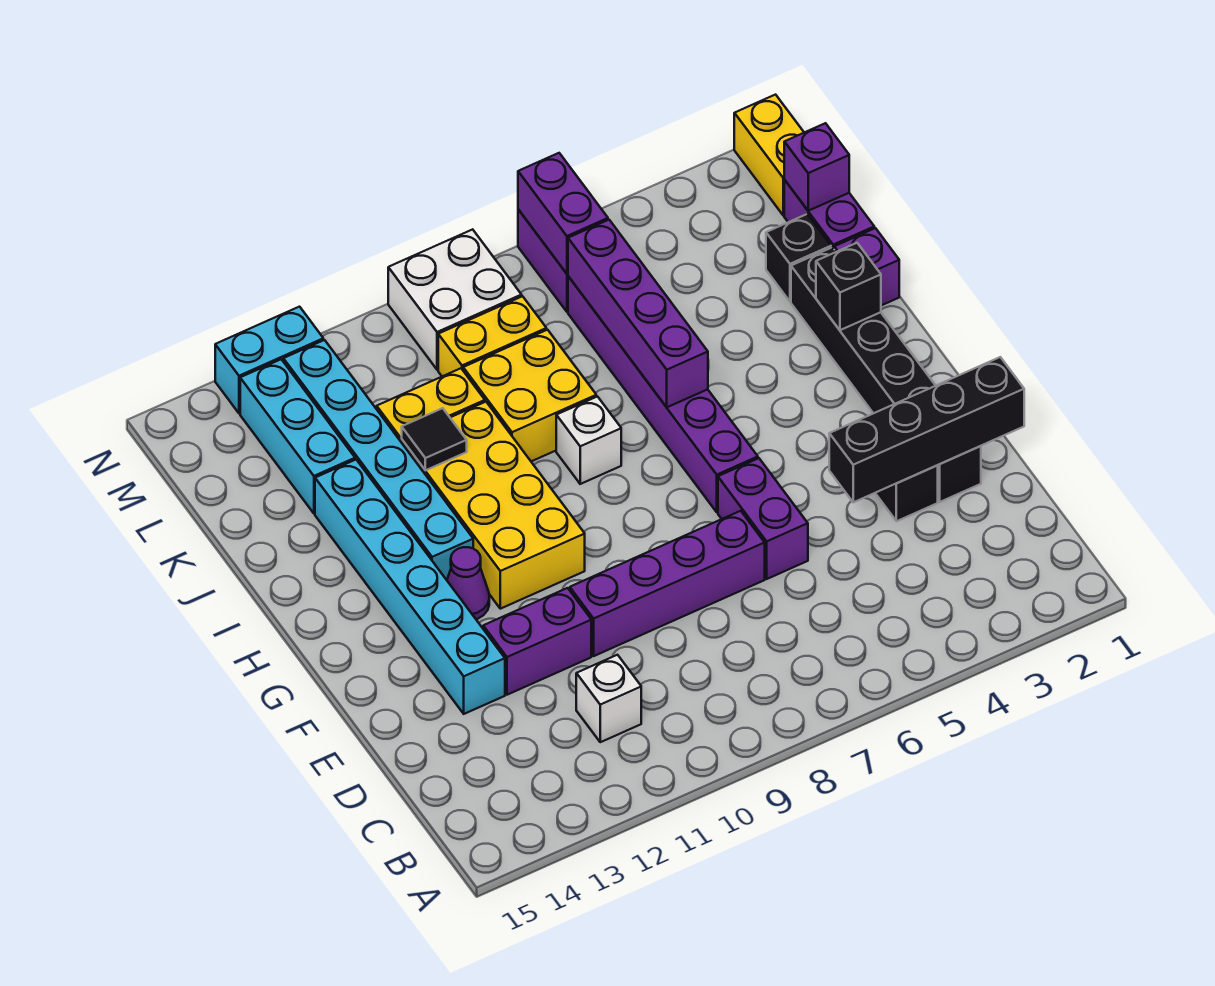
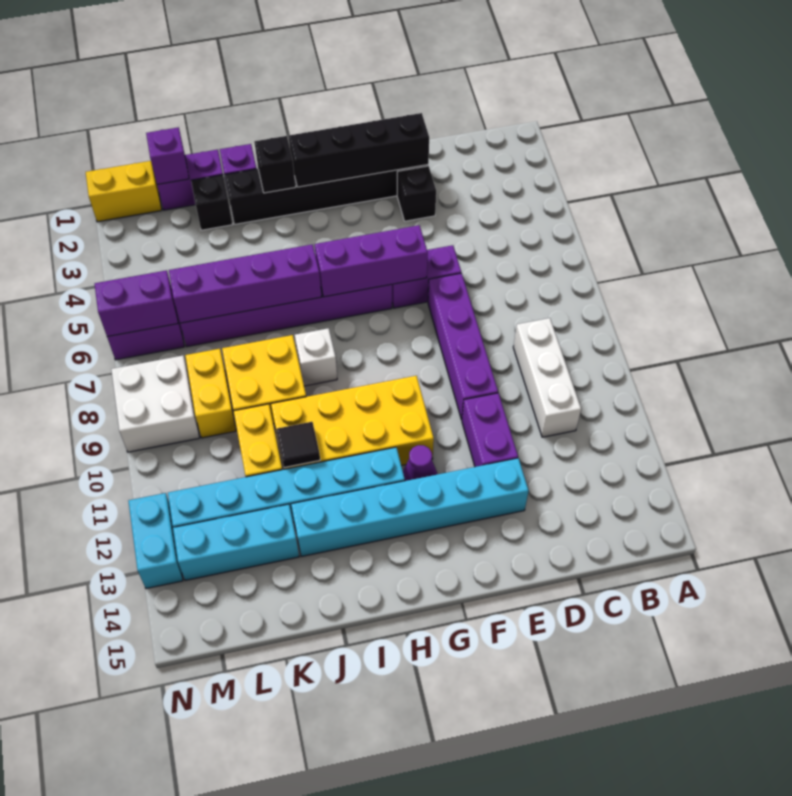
white 1x1 brick [576,655,641,742] -> white 1x3 brick [513,318,581,437]
black 1x4 brick [829,357,1024,502] -> black 1x4 brick turned to [289,113,429,187]
none -> purple 1x3 brick [315,225,428,297]

